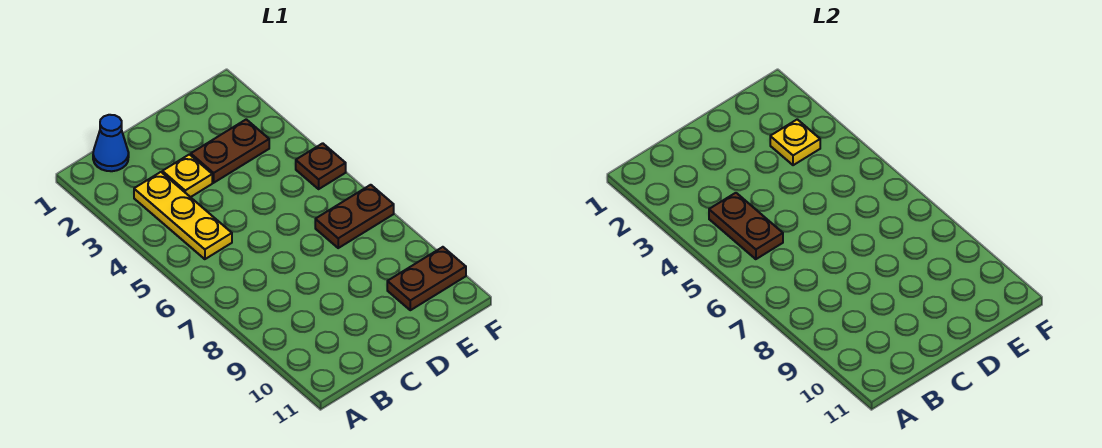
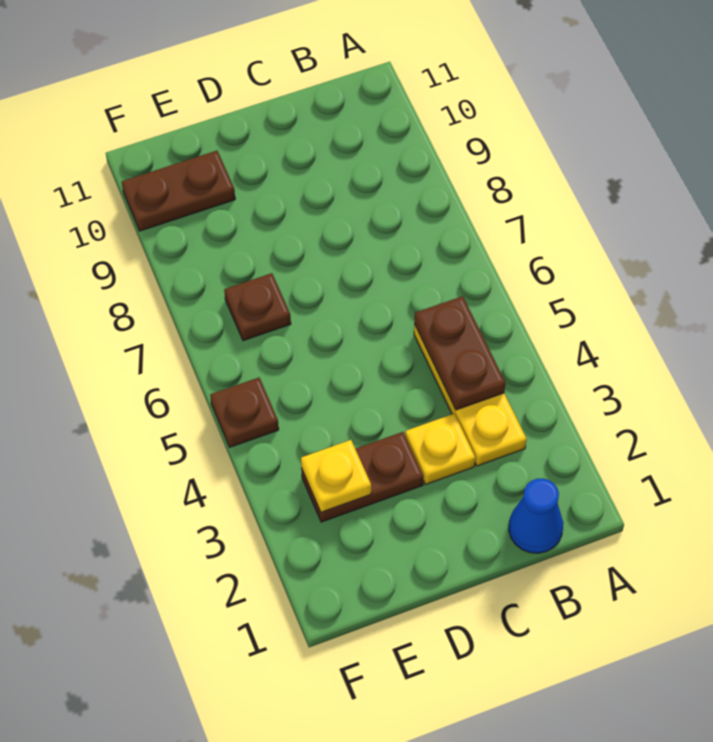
brown 1x2 plate [315,185,394,248] -> brown 1x1 plate [224,273,291,341]

